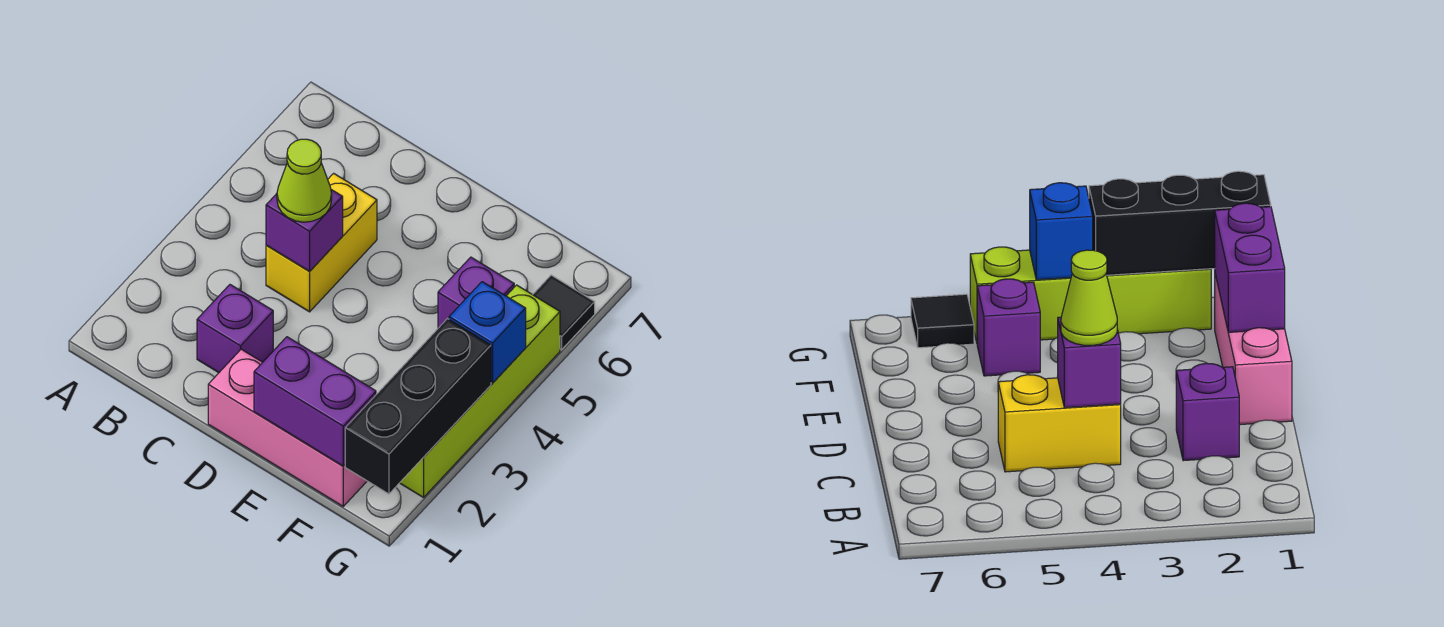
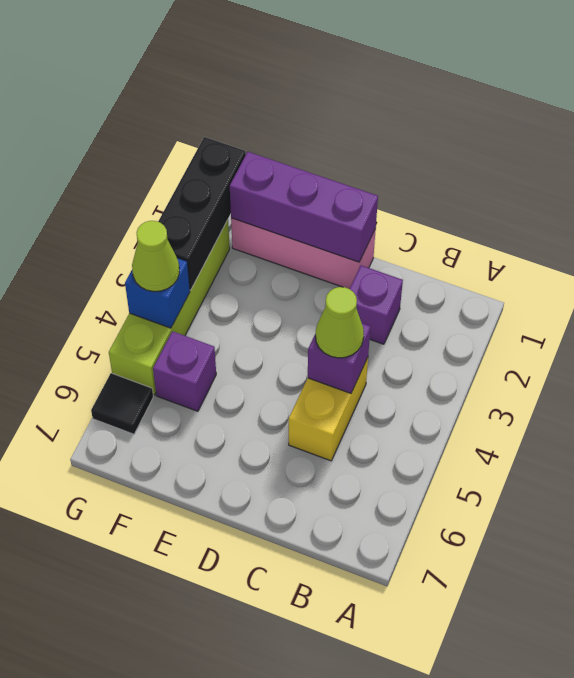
purple 1x2 brick [254,337,376,466] -> purple 1x3 brick [230,152,378,262]
none -> lime 1x1 cone [132,221,179,292]

